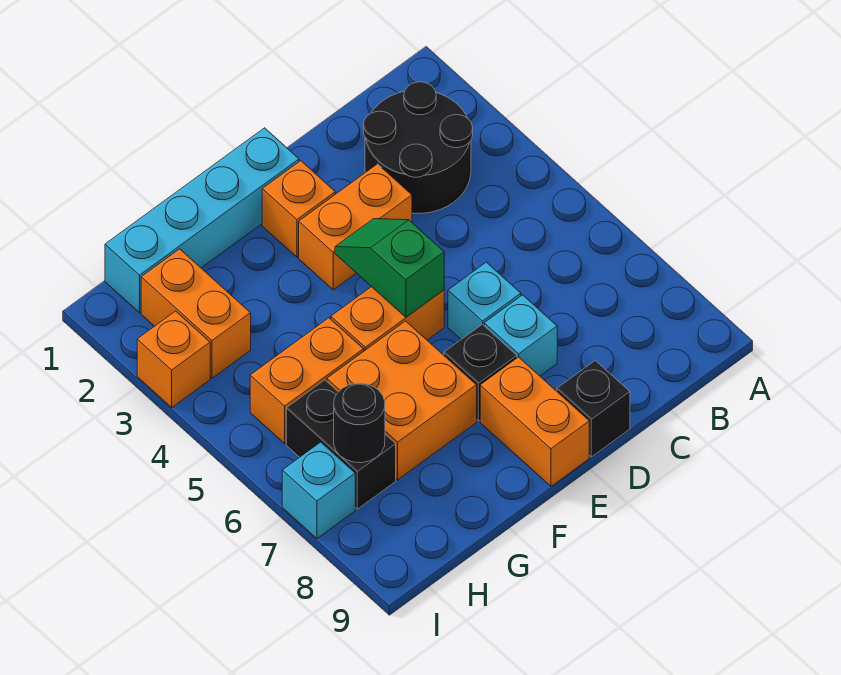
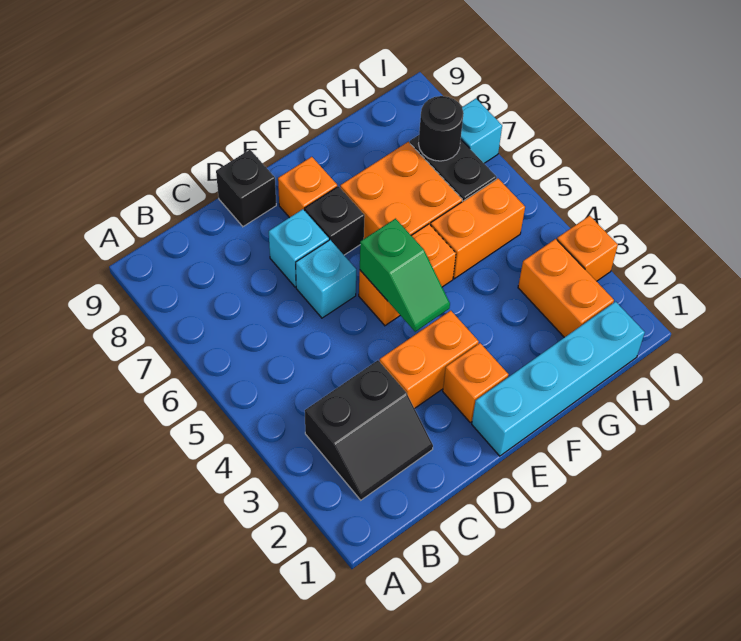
black 2x2 round brick [363,82,473,214] -> black 2x2 slope [305,360,433,500]
orange 1x2 brick [480,357,589,486] -> orange 1x1 brick [278,157,337,218]

